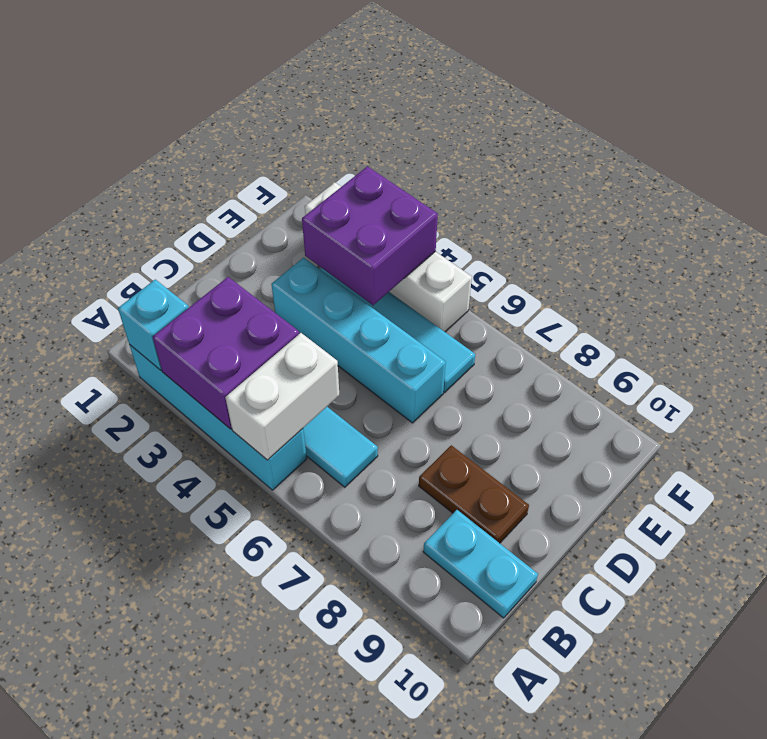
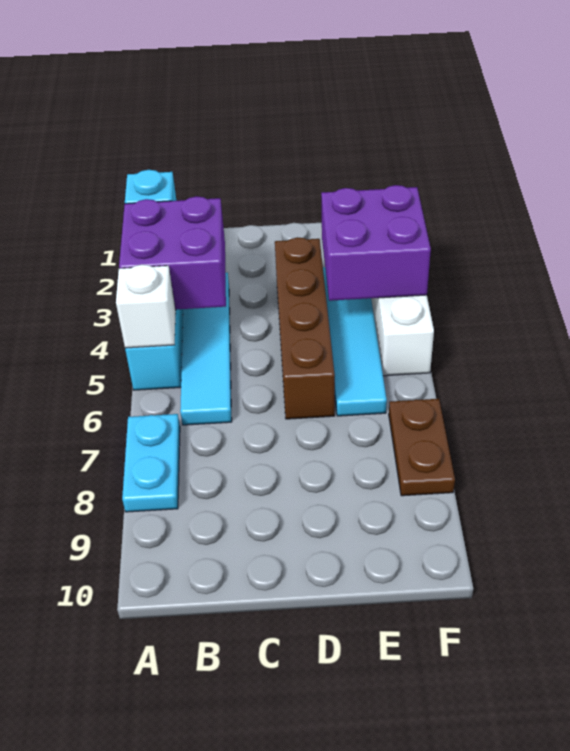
white 1x2 brick [225,333,339,460] -> white 1x1 brick [116,265,176,348]
cyan 1x2 plate [423,510,538,618] -> cyan 1x2 plate moved to [122,414,180,512]
brown 1x2 plate [419,445,529,543] -> brown 1x2 plate moved to [389,399,455,496]
cyan 1x4 brick [271,258,446,423] -> brown 1x4 brick [275,237,335,419]

